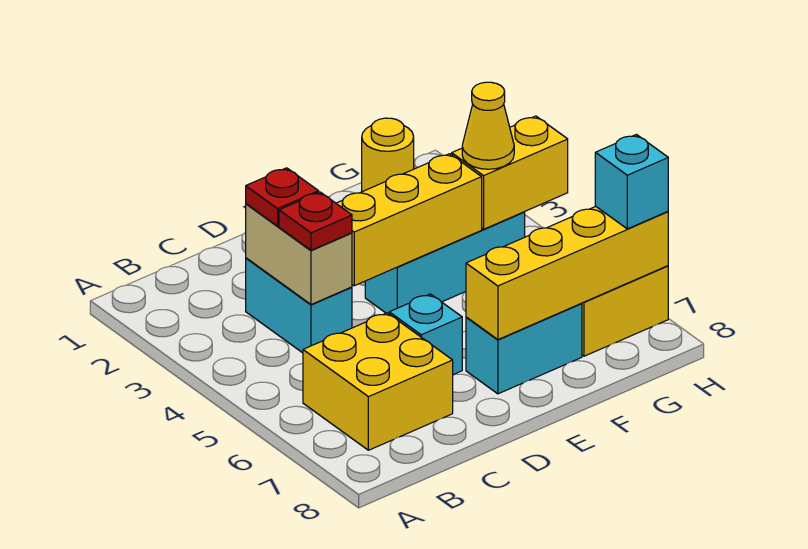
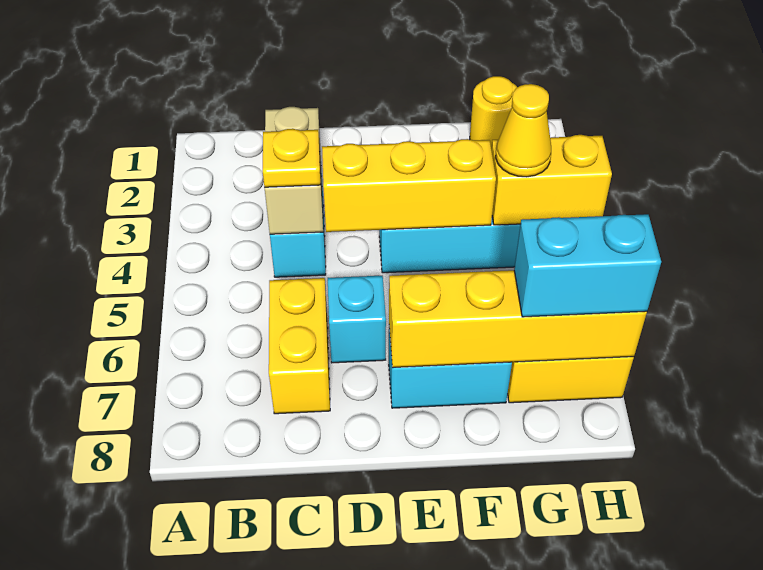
yellow 2x2 brick [303,313,453,450] -> yellow 1x2 brick [269,278,330,414]
red 1x1 plate [246,168,319,226] -> none
red 1x1 plate [279,192,352,250] -> yellow 1x1 plate [263,129,321,187]
cyan 1x1 brick [595,135,668,229] -> cyan 1x2 brick [514,214,661,317]

